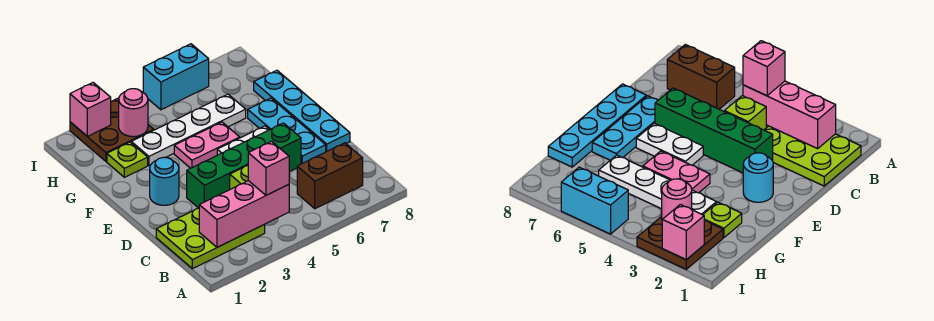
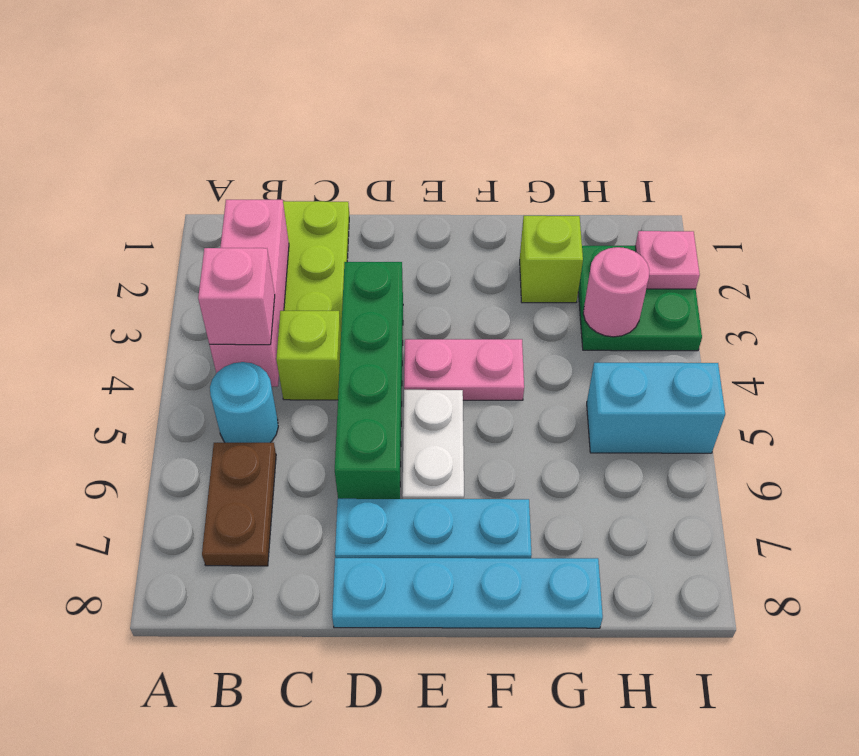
brown 1x2 brick [297,143,363,209] -> brown 1x2 plate [202,443,276,566]
cyan 1x1 round brick [150,157,179,205] -> cyan 1x1 round brick moved to [210,362,278,443]
pink 1x2 plate [174,122,240,168] -> pink 1x2 plate turned to [404,339,524,400]
lime 1x1 plate [107,142,148,177] -> lime 1x1 brick [520,216,583,303]
white 1x4 plate [131,94,246,165] -> none
brown 2x2 plate [70,98,154,161] -> green 2x2 plate [578,246,702,351]
pink 1x1 brick [70,83,111,136] -> pink 1x1 plate [635,231,700,289]
cyan 1x2 brick [143,44,209,110] -> cyan 1x2 brick turned to [587,363,725,453]

